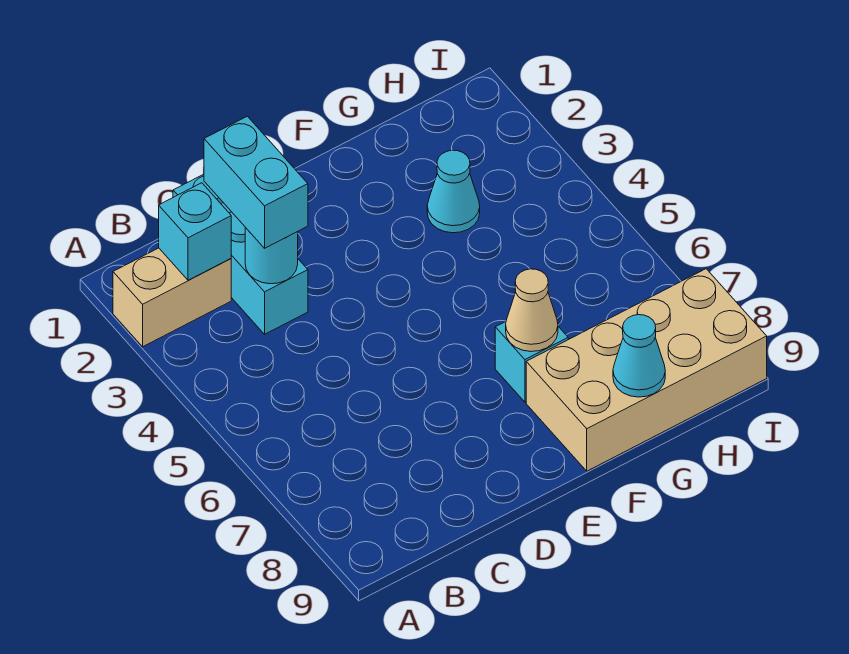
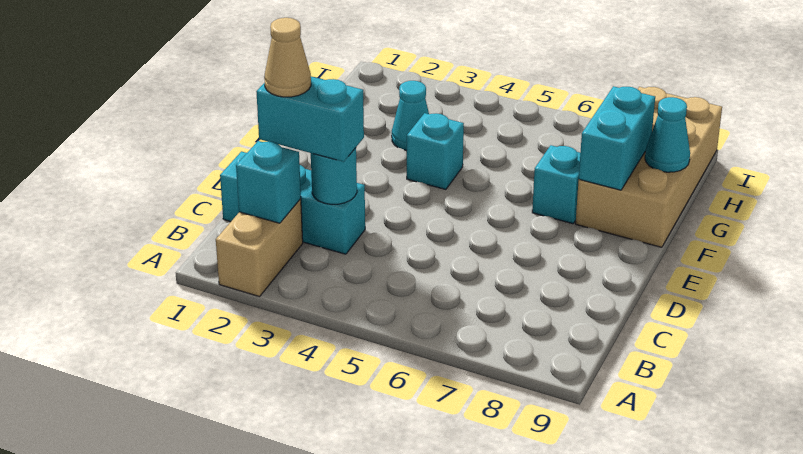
none -> cyan 1x1 brick [407,113,464,190]
tan 1x1 cone [506,269,558,352] -> tan 1x1 cone moved to [264,18,311,97]
none -> cyan 1x2 brick [579,86,655,190]

